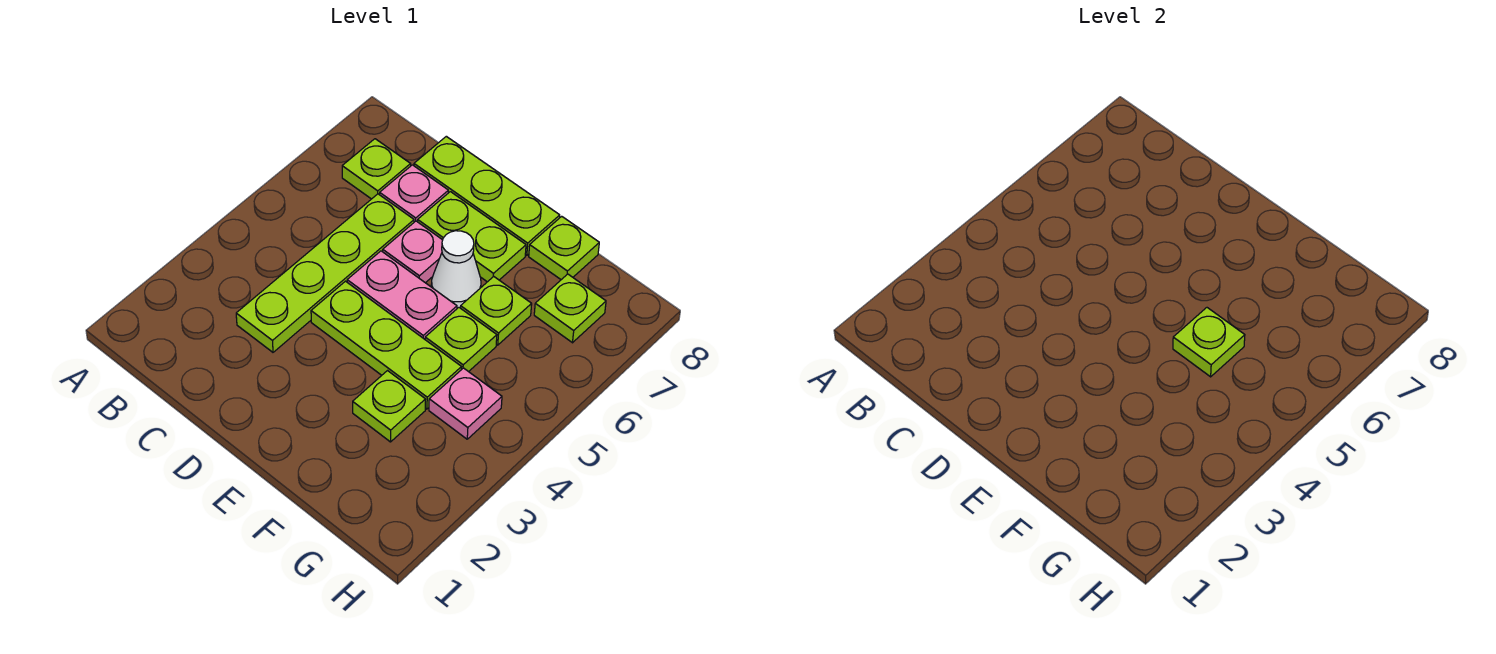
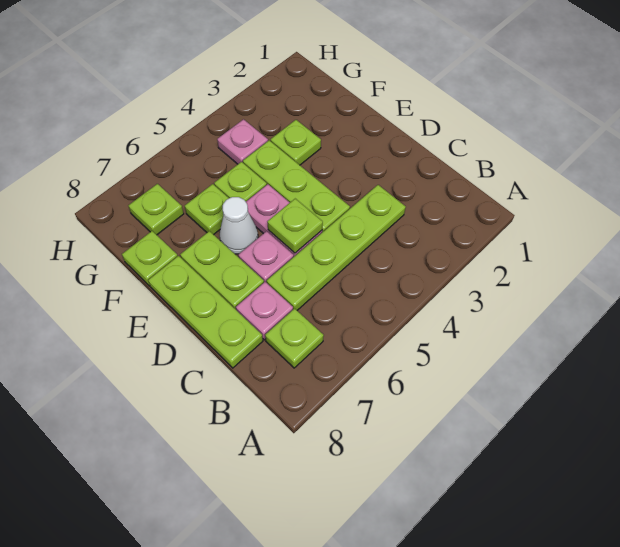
lime 1x1 plate [1173,308,1245,377] -> lime 1x1 plate moved to [267,199,323,253]

